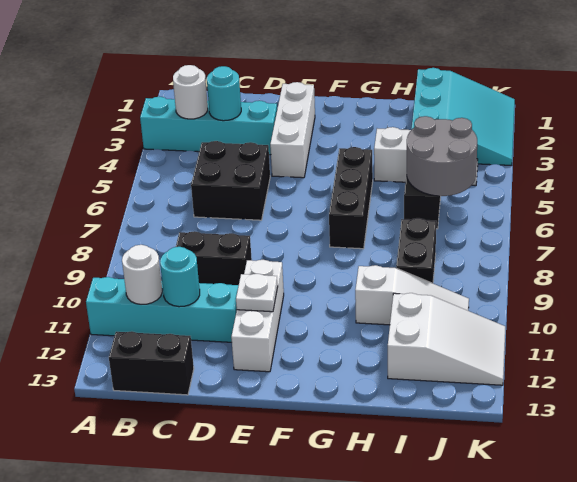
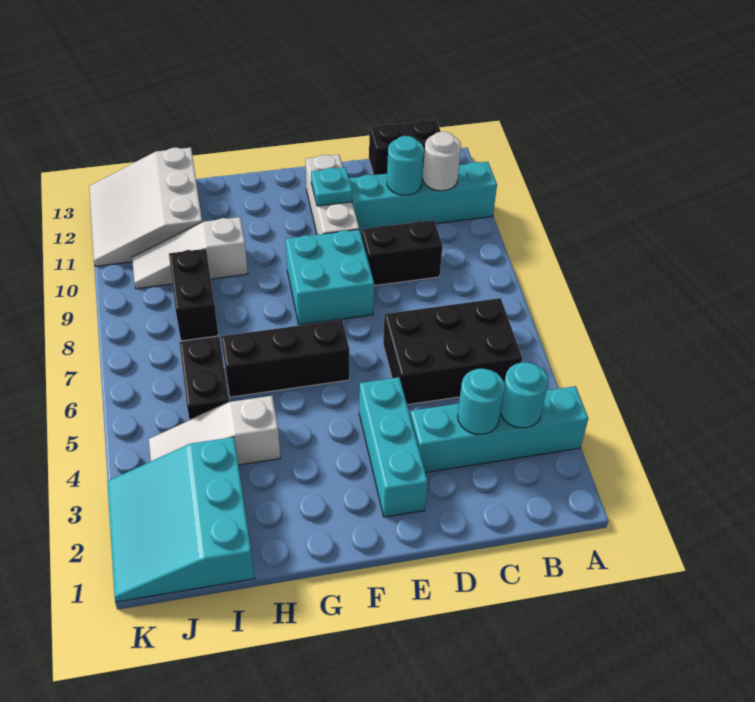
white 1x1 round brick [173,65,208,119] -> cyan 1x1 round brick [501,362,548,428]
black 2x2 brick [191,141,270,220] -> black 2x3 brick [383,298,522,405]
white 1x3 brick [270,82,315,178] -> cyan 1x3 brick [359,377,428,517]
none -> cyan 2x2 brick [286,229,374,325]
white 1x1 plate [236,274,278,312] -> cyan 1x1 plate [311,167,352,206]
black 1x3 brick [329,147,373,249] -> black 1x3 brick turned to [221,320,349,397]
grey 2x2 round brick [407,116,477,196] -> none
white 2x3 slope [388,293,505,385] -> white 3x3 slope [89,147,202,266]

